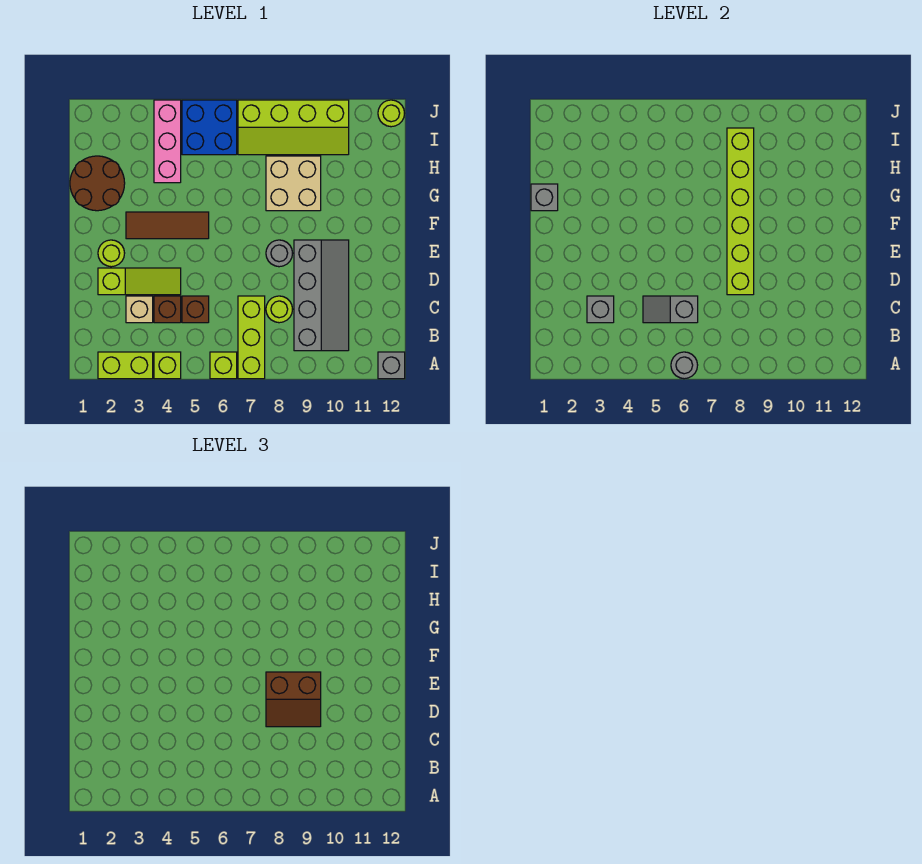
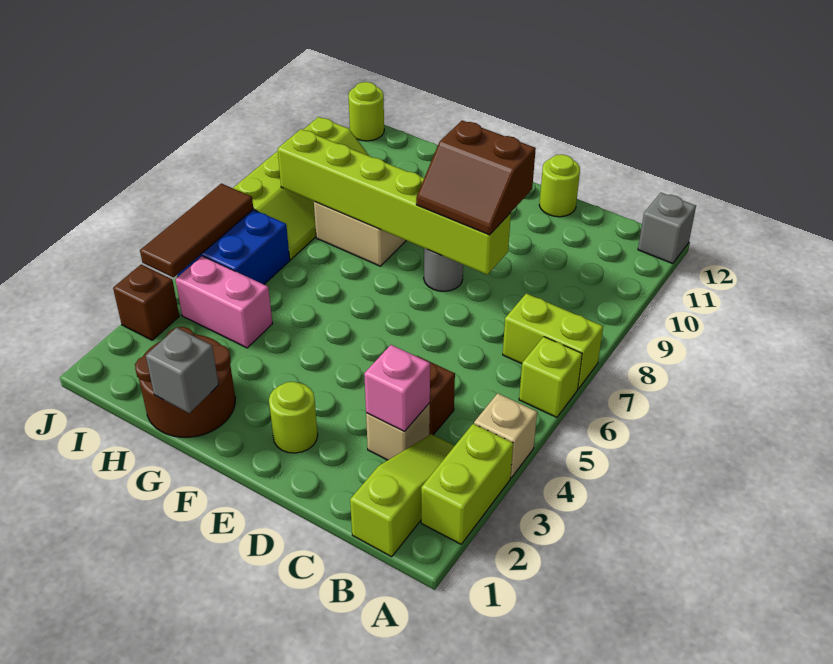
lime 1x1 brick [154,352,181,379] -> tan 1x1 brick [474,393,537,478]
grey 1x1 round brick [671,352,698,379] -> none
lime 1x3 brick [238,296,265,379] -> lime 1x2 brick [503,293,603,389]
grey 2x4 slope [294,240,349,351] -> none
grey 1x1 brick [587,296,614,323] -> pink 1x1 brick [364,345,430,432]
brown 1x1 brick [182,296,209,323] -> brown 1x1 brick moved to [113,264,179,340]
grey 1x2 slope [643,296,698,323] -> none
lime 1x1 round brick [266,296,293,323] -> lime 1x1 round brick moved to [539,154,580,217]
lime 1x3 slope [98,268,181,295] -> lime 1x3 slope moved to [350,434,455,557]
brown 2x2 slope [266,672,321,727] -> brown 2x2 slope turned to [416,121,536,235]
brown 1x3 tile [126,212,209,239] -> brown 1x3 tile moved to [140,183,253,277]
pink 1x3 brick [154,100,181,183] -> pink 1x2 brick [176,256,273,348]

